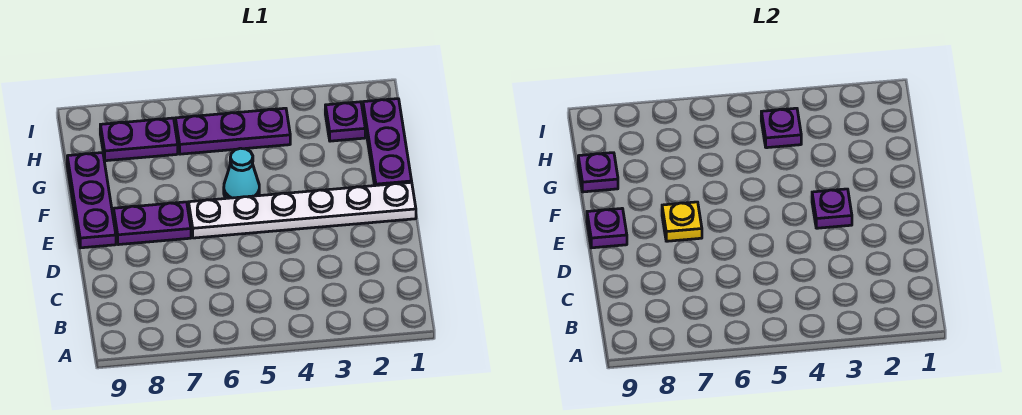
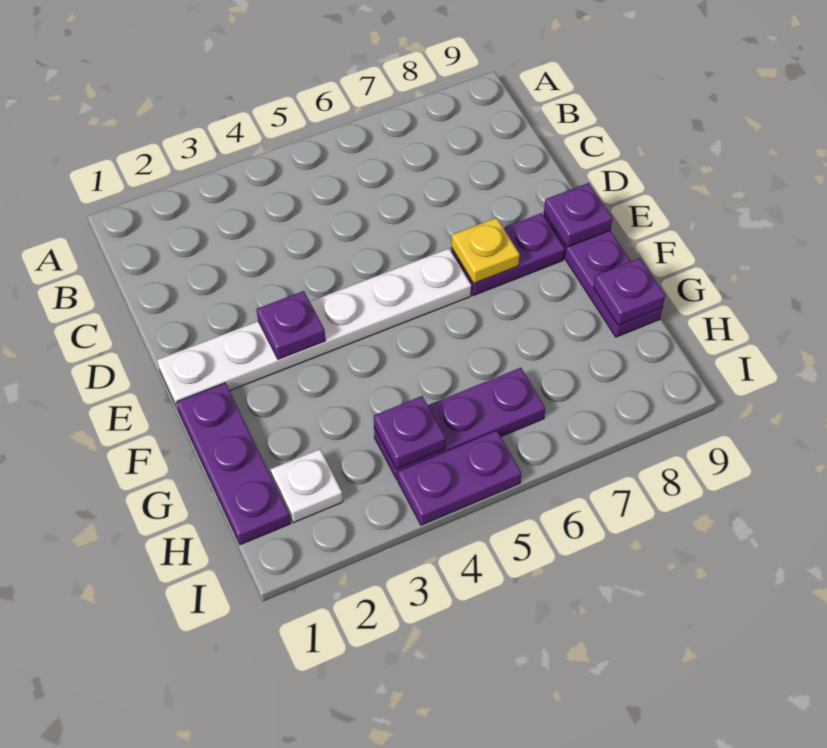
cyan 1x1 cone [224,148,259,198] -> none
purple 1x1 plate [325,102,365,141] -> white 1x1 plate [271,449,343,523]
purple 1x2 plate [100,118,178,161] -> purple 1x2 plate moved to [398,431,522,525]

